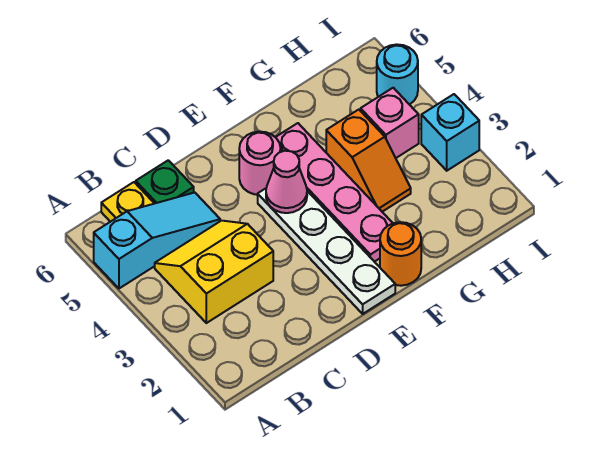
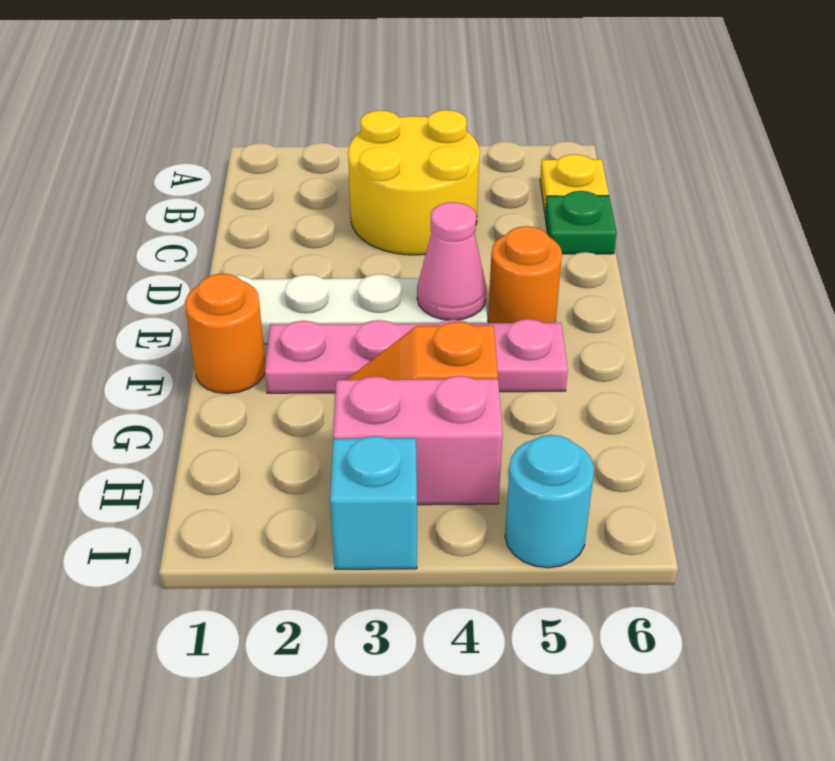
cyan 1x3 slope [94,193,220,288] -> none
yellow 2x2 slope [155,221,273,323] -> yellow 2x2 round brick [348,110,480,255]
pink 1x1 round brick [239,132,281,195] -> orange 1x1 round brick [488,226,562,323]
pink 1x1 brick [361,88,419,158] -> pink 1x2 brick [333,376,503,505]

